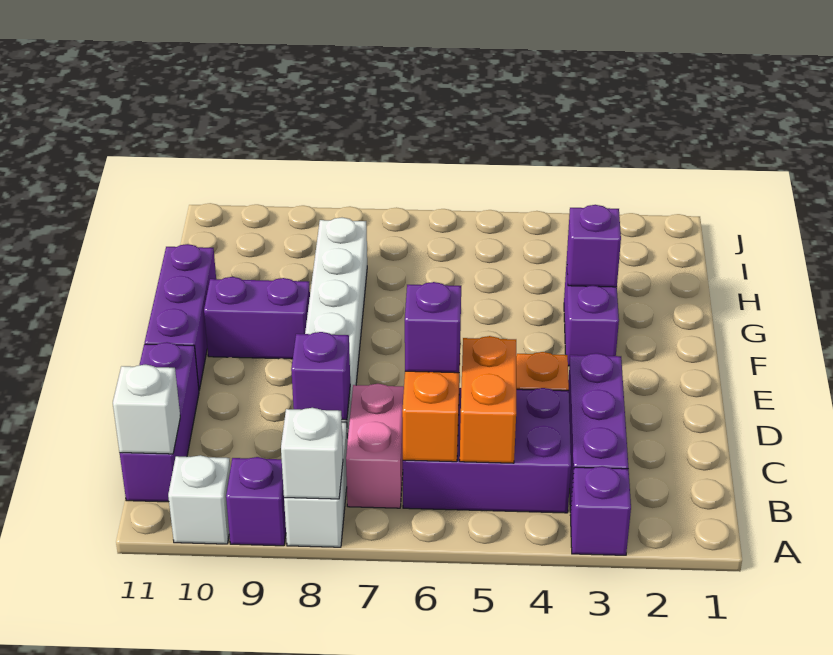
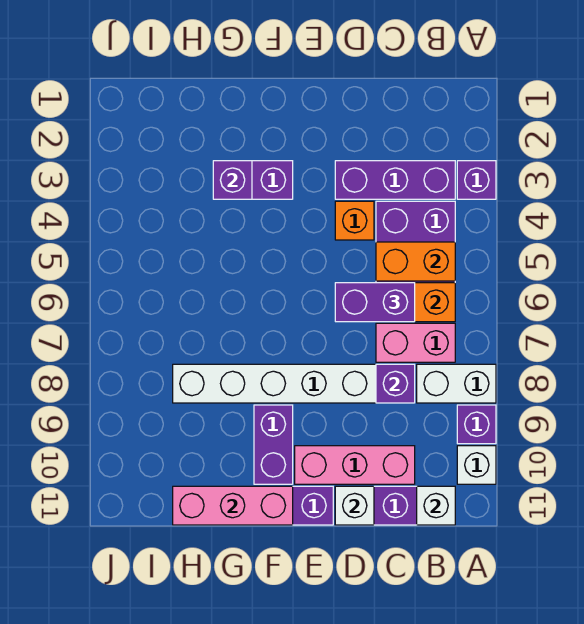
white 1x1 brick [281,408,343,499] -> white 1x1 brick moved to [335,486,374,525]
purple 1x1 brick [405,282,461,373] -> purple 1x2 brick [335,283,415,322]
none -> pink 1x3 brick [295,446,415,484]
none -> pink 1x3 brick [173,486,293,525]

